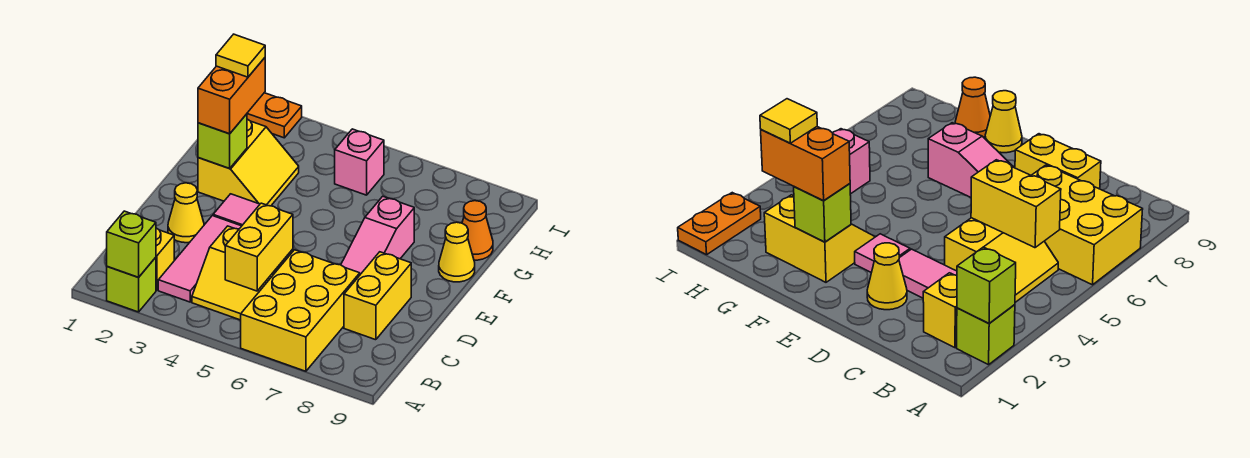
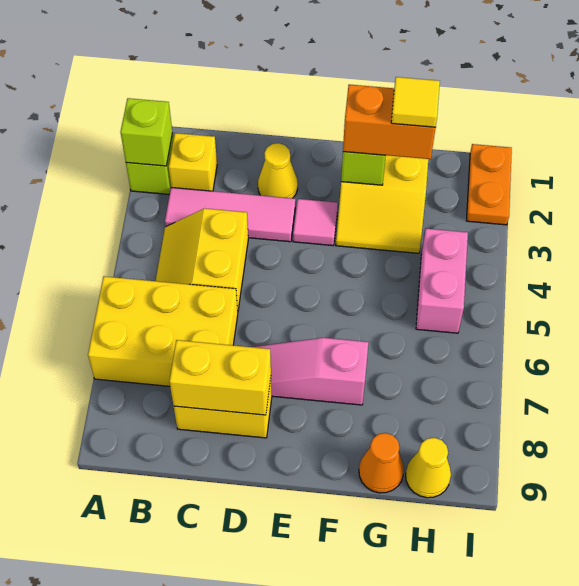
yellow 1x2 brick [225,203,293,291] -> yellow 1x2 brick moved to [169,340,271,415]
yellow 1x1 cone [439,222,475,282] -> yellow 1x1 cone moved to [406,438,451,498]
pink 1x1 brick [335,129,384,195] -> pink 1x2 brick [416,229,468,333]

